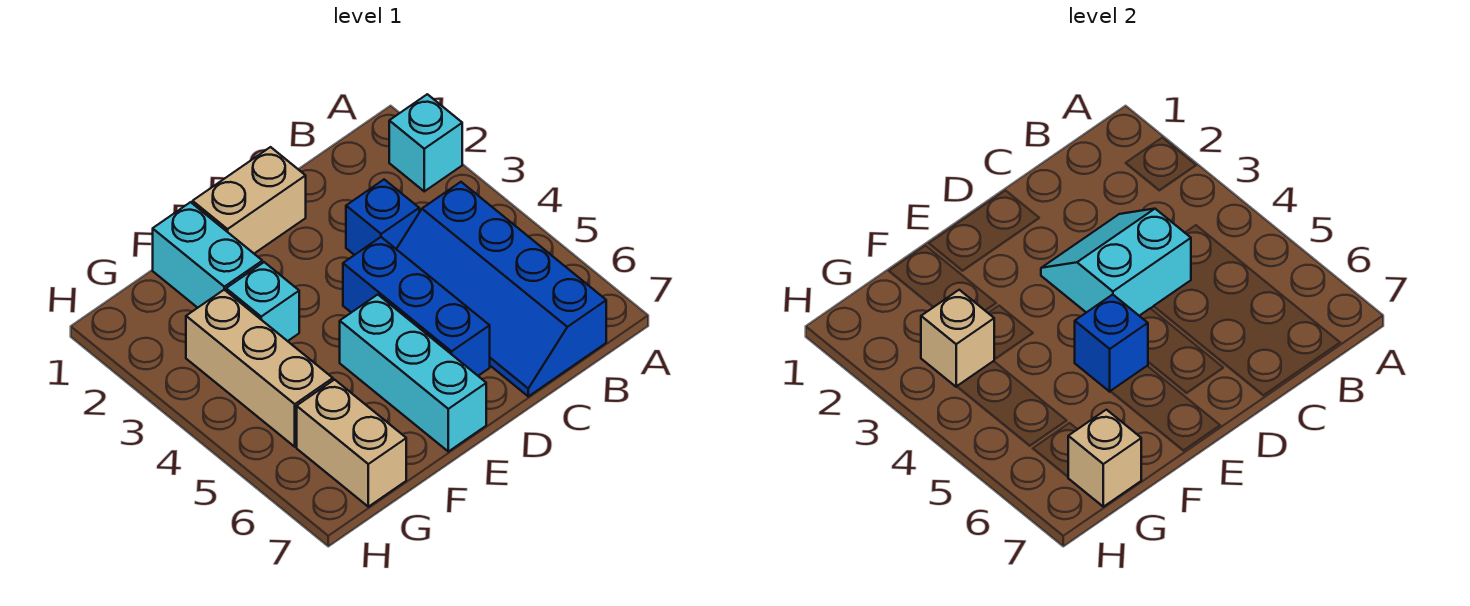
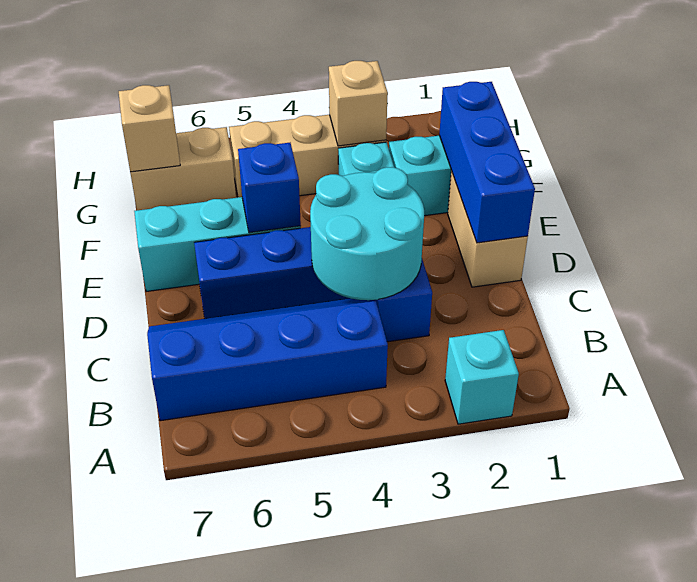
cyan 2x2 slope [1041,209,1191,316] -> cyan 2x2 round brick [310,167,424,300]
none -> blue 1x3 brick [439,82,535,243]

